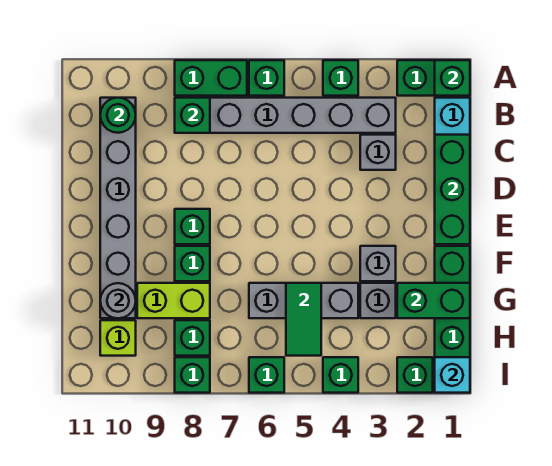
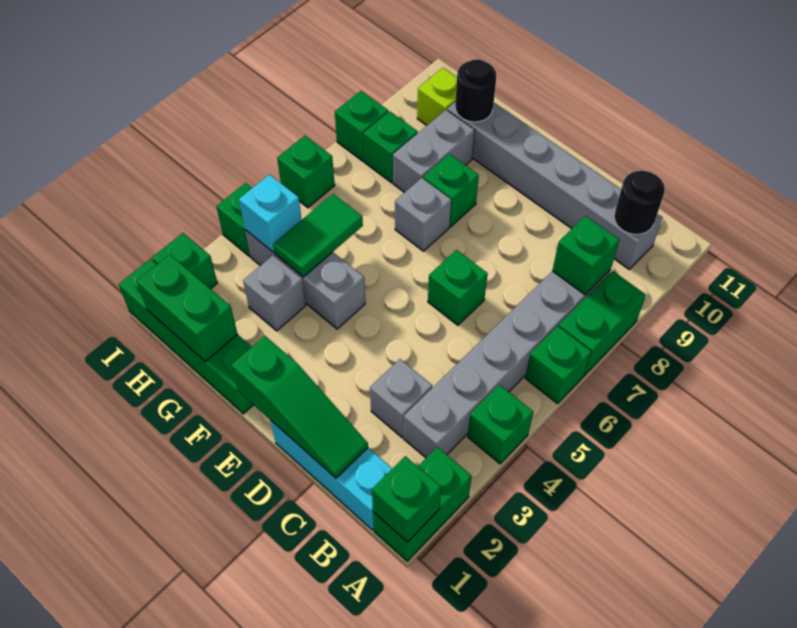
green 1x1 round brick [100,98,136,133] -> black 1x1 round brick [614,171,665,234]
green 1x3 brick [435,135,470,244] -> green 1x3 slope [231,336,368,478]
green 1x1 brick [175,209,210,244] -> green 1x1 brick moved to [428,250,488,325]
grey 1x1 brick [360,246,396,281] -> grey 1x1 brick moved to [395,178,451,251]
green 1x2 brick [397,283,470,318] -> green 1x2 brick turned to [137,255,237,362]
grey 1x3 brick [249,283,358,318] -> grey 1x3 brick turned to [245,230,365,329]
green 1x2 tile [286,283,321,356] -> green 1x2 tile turned to [273,194,363,277]
lime 1x2 brick [137,283,210,318] -> grey 1x2 brick [393,110,475,193]
grey 1x1 round brick [100,283,136,318] -> black 1x1 round brick [455,59,496,122]
cyan 1x1 brick [435,357,470,393] -> cyan 1x1 brick moved to [239,175,302,252]

